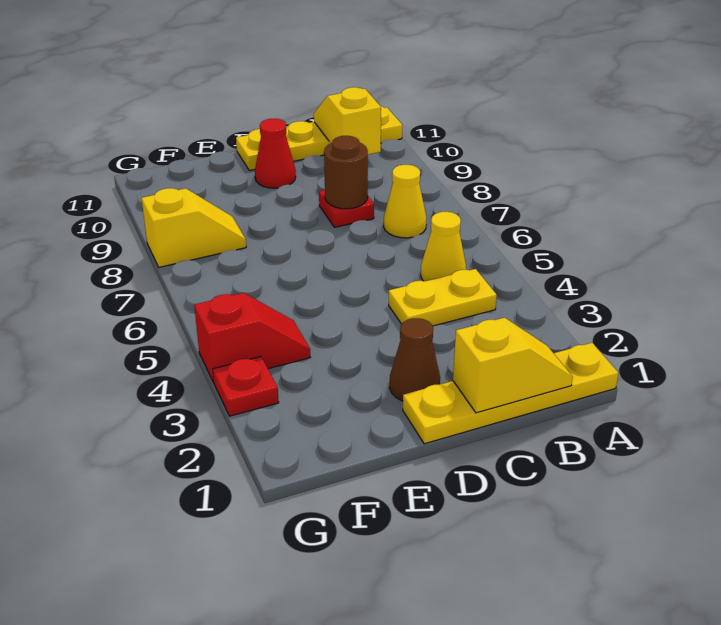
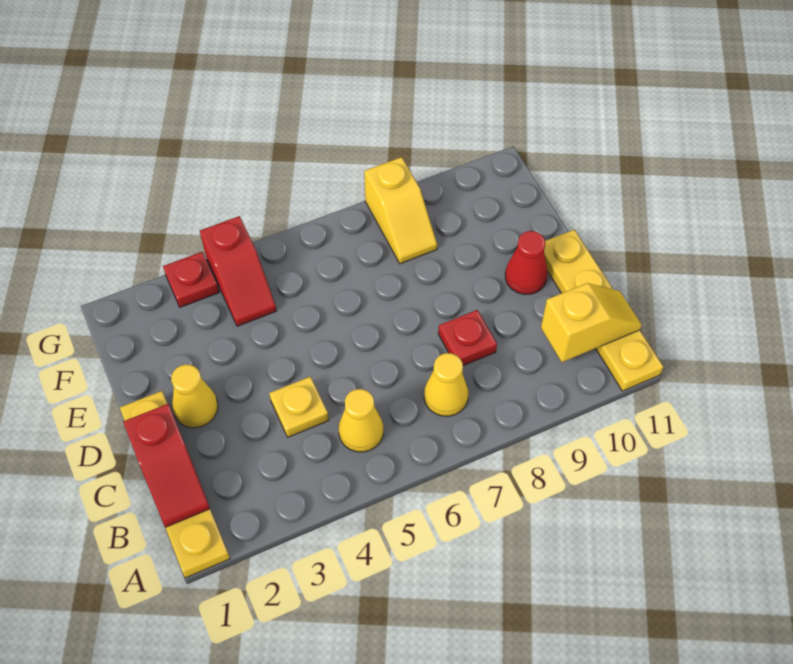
yellow 1x2 slope [453,318,573,413] -> red 1x2 slope [123,404,210,527]
yellow 1x2 plate [389,269,497,326] -> yellow 1x1 plate [269,377,329,437]
brown 1x1 round brick [324,136,368,209] -> none
brown 1x1 cone [390,318,440,401] -> yellow 1x1 cone [171,364,218,428]

